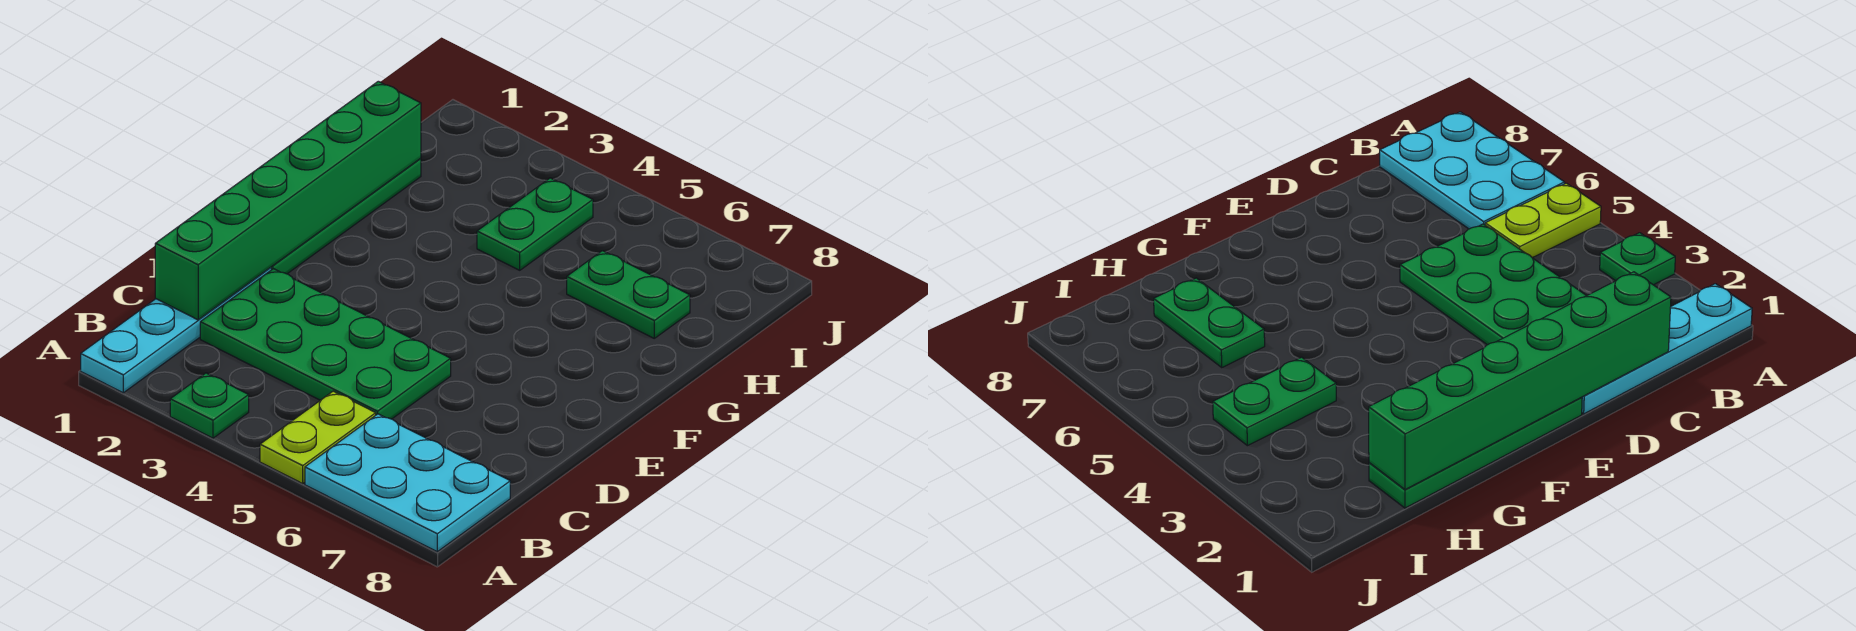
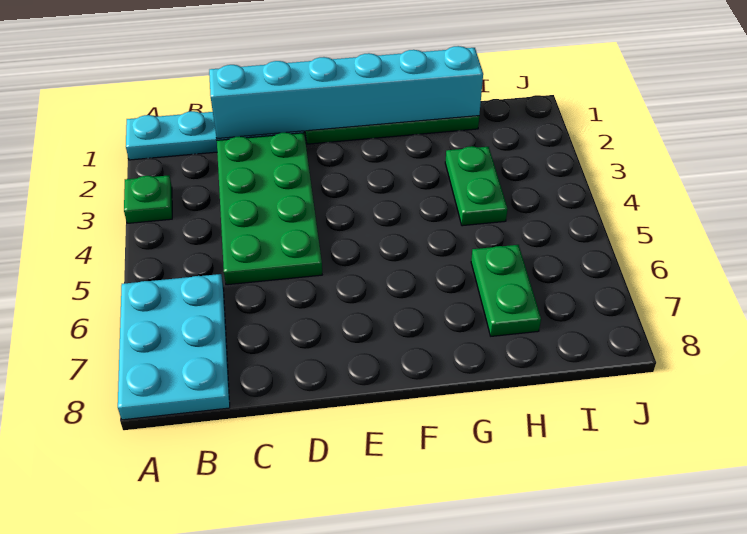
lime 1x2 plate [260,391,376,484] -> none
green 1x6 brick [155,81,421,320] -> cyan 1x6 brick [209,46,483,139]
green 1x2 plate [477,178,593,270] -> green 1x2 plate turned to [445,146,507,226]

